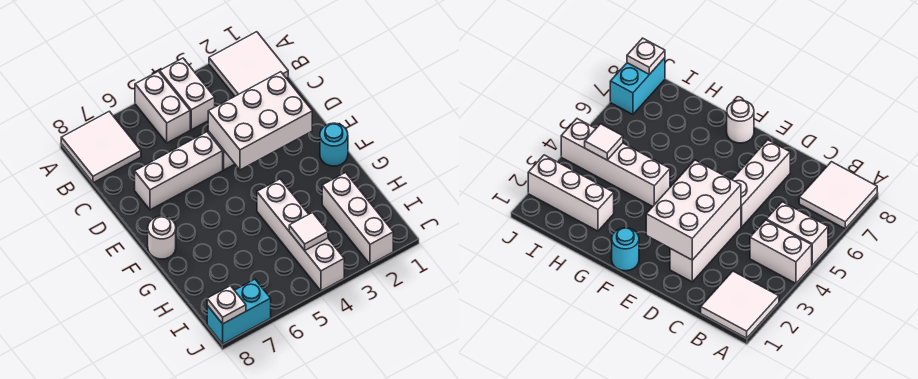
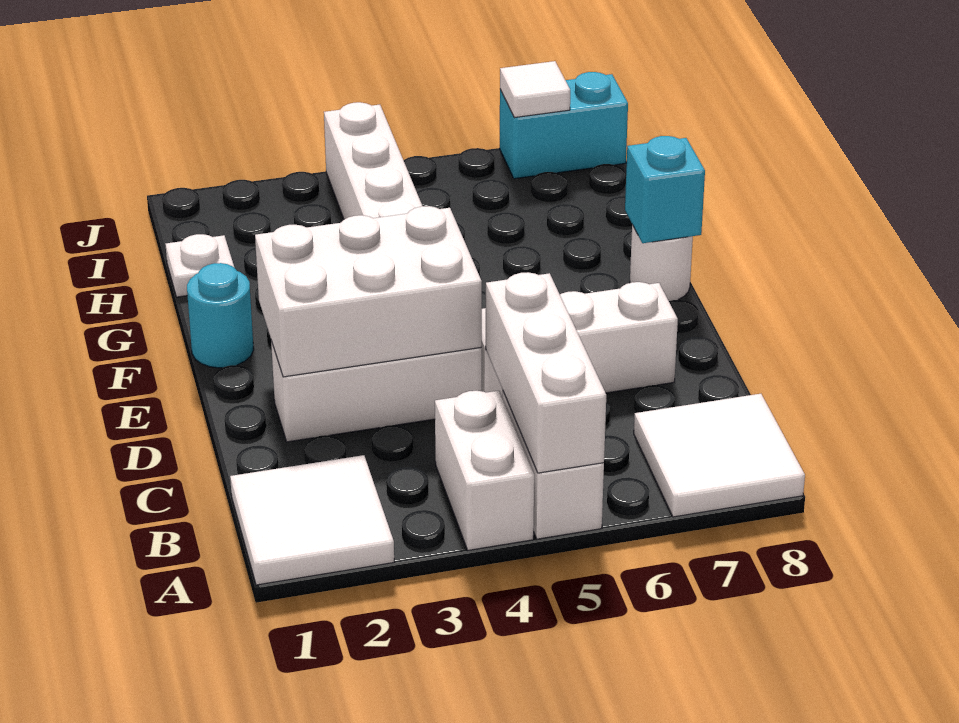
none -> cyan 1x1 brick [625,136,705,243]
white 1x3 brick [322,173,393,264] -> white 1x3 brick moved to [486,272,606,473]
white 1x1 tile [289,212,328,250] -> white 1x1 tile moved to [500,61,570,118]
white 1x1 plate [207,286,246,324] -> white 1x1 plate moved to [166,234,234,297]

